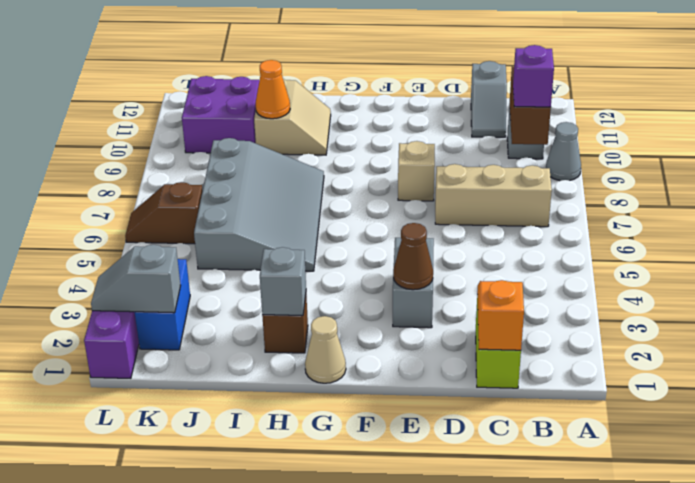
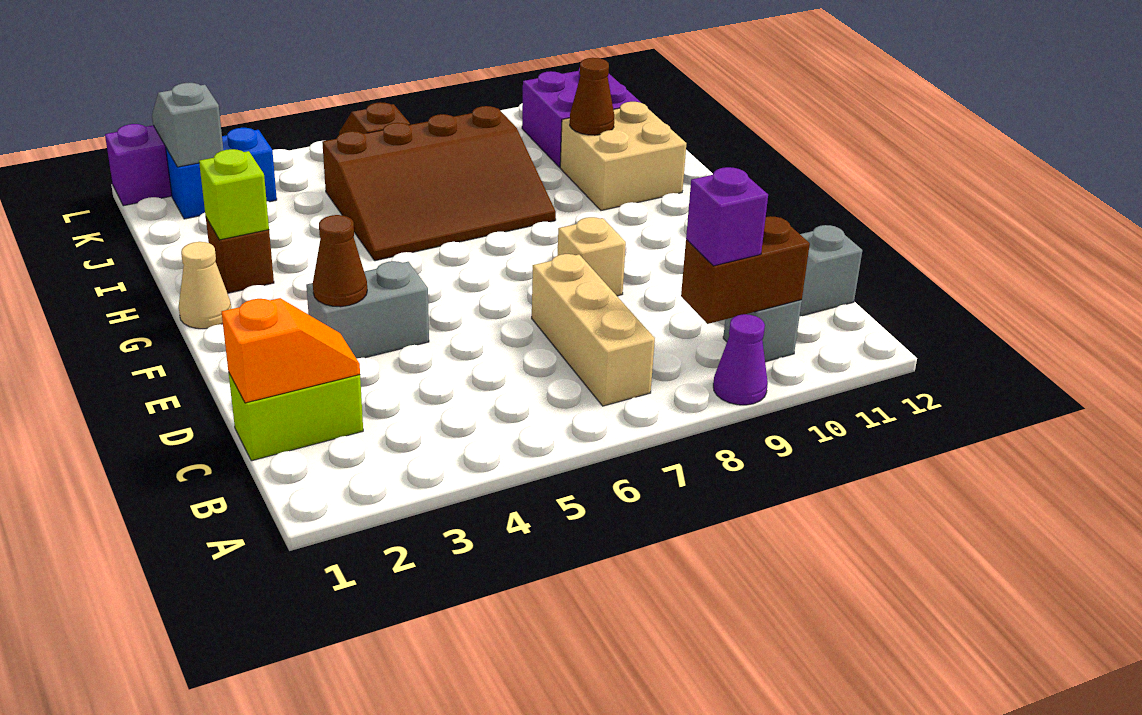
grey 1x1 cone [546,122,581,181] -> purple 1x1 cone [713,314,768,405]
grey 1x1 brick [260,247,306,315] -> lime 1x1 brick [199,149,269,240]
grey 3x4 slope [194,138,324,271] -> brown 3x4 slope [322,106,556,261]
tan 2x2 slope [254,79,331,155] -> tan 2x2 brick [560,102,686,211]
orange 1x1 cone [255,60,290,119] -> brown 1x1 cone [570,58,614,135]

